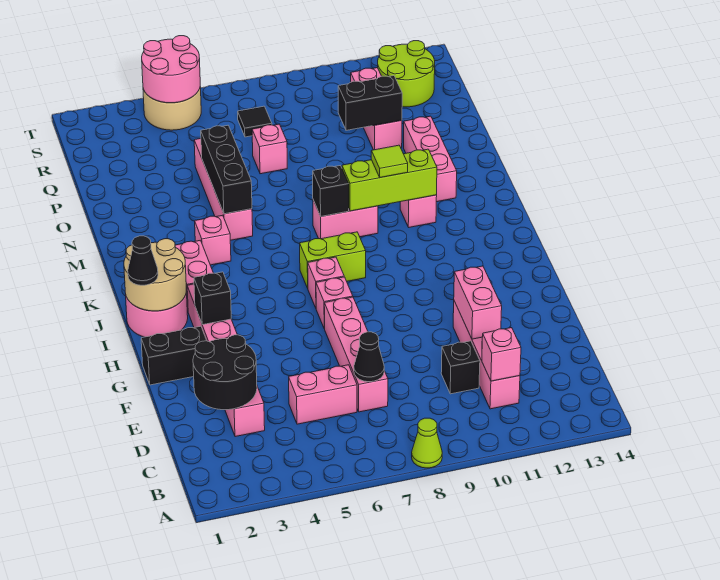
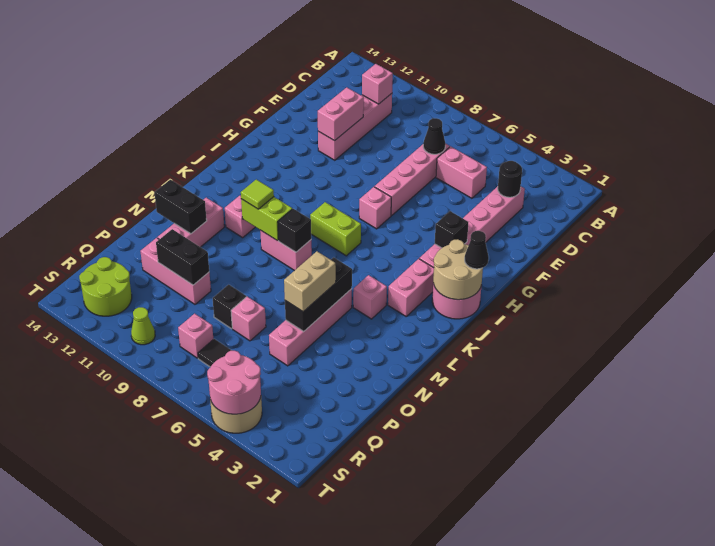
lime 1x1 cone [412,418,442,468] -> lime 1x1 cone moved to [131,307,155,345]
black 2x2 round brick [193,335,257,410] -> black 1x1 round brick [498,161,522,197]
black 1x1 brick [441,341,480,394] -> black 1x1 brick moved to [213,285,246,329]
black 1x2 brick [141,326,207,385] -> black 1x2 brick moved to [154,180,207,234]
pink 1x1 brick [308,257,344,308] -> pink 1x1 brick moved to [178,314,213,358]
lime 1x3 brick [342,149,437,211] -> lime 1x2 brick [241,197,292,241]
none -> tan 1x2 brick [284,251,336,312]
pink 1x3 brick [351,68,402,150] -> pink 1x3 brick turned to [140,238,211,304]

